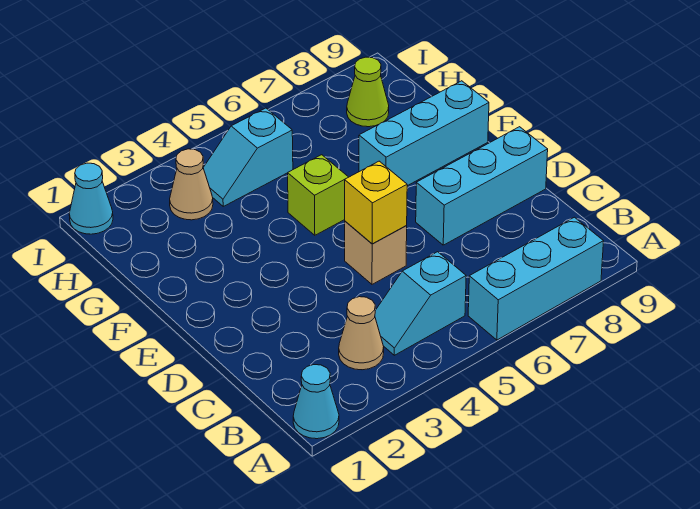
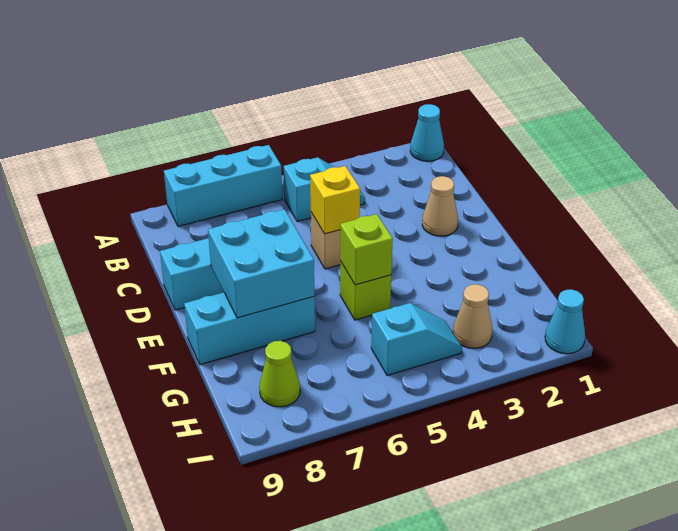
tan 1x1 cone [339,297,384,370] -> tan 1x1 cone moved to [422,176,458,236]
none -> cyan 2x2 brick [208,209,314,318]
none -> lime 1x1 brick [340,214,393,285]

